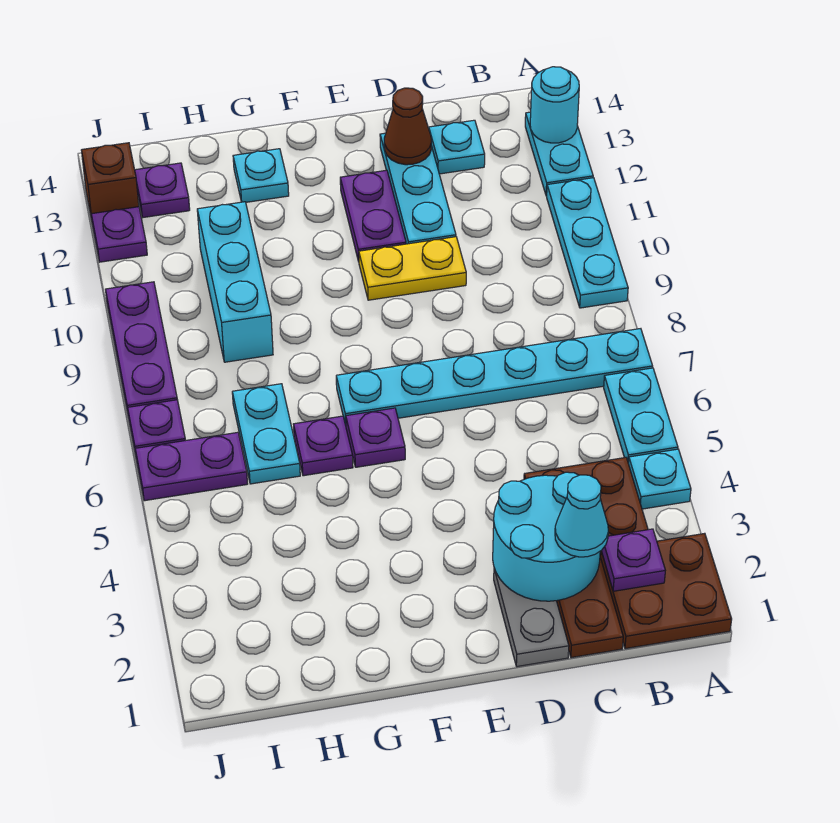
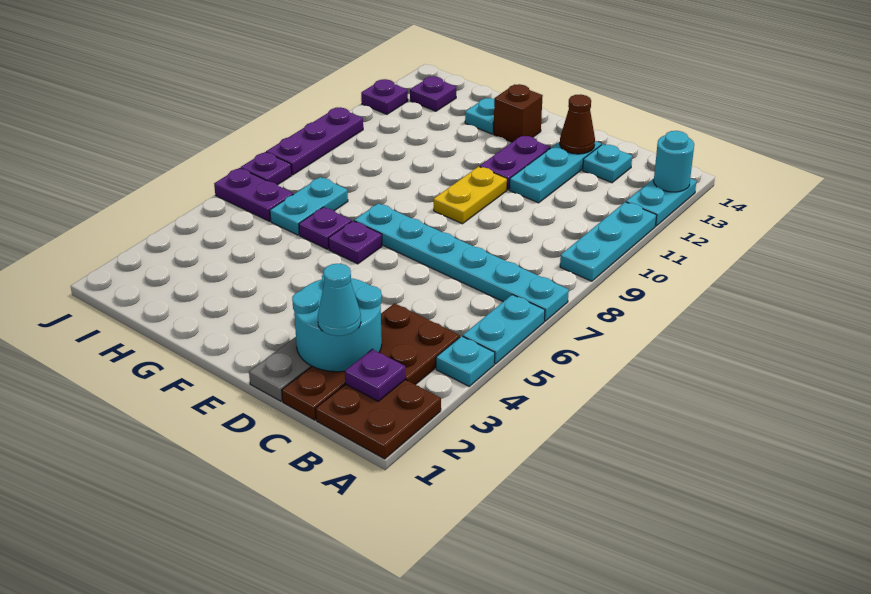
yellow 1x2 plate [359,237,466,300] -> yellow 1x2 plate turned to [434,167,507,224]
cyan 1x3 brick [197,202,273,362] -> none
brown 1x1 brick [81,143,139,225] -> brown 1x1 brick moved to [494,84,543,142]

